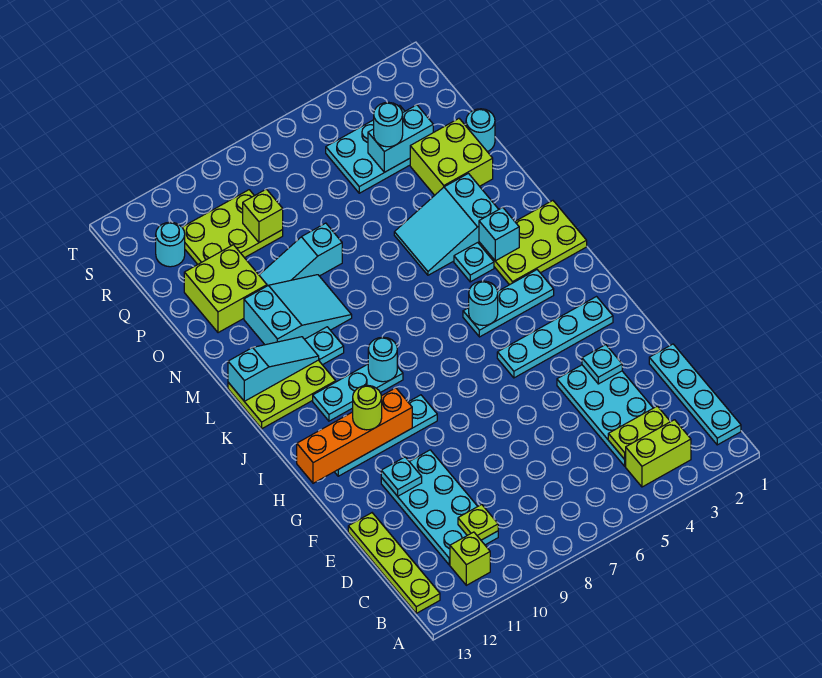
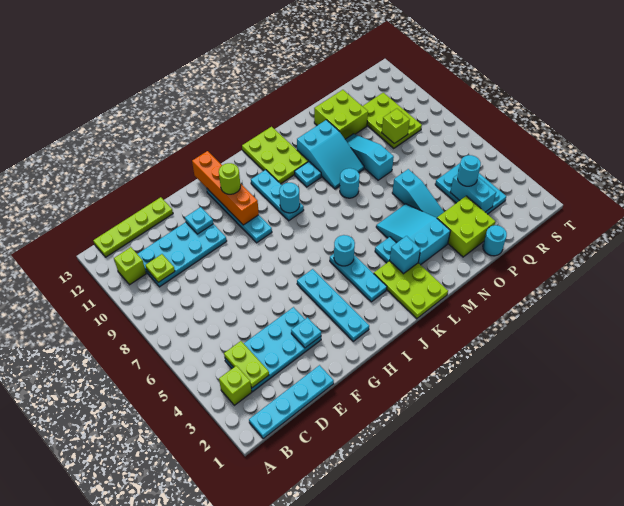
lime 1x2 brick [625,420,691,487] -> lime 1x1 brick [219,366,252,405]
cyan 1x3 slope [228,337,319,401] -> cyan 1x3 slope moved to [392,169,444,218]
cyan 1x1 round brick [156,222,185,267] -> cyan 1x1 round brick moved to [340,168,360,198]

